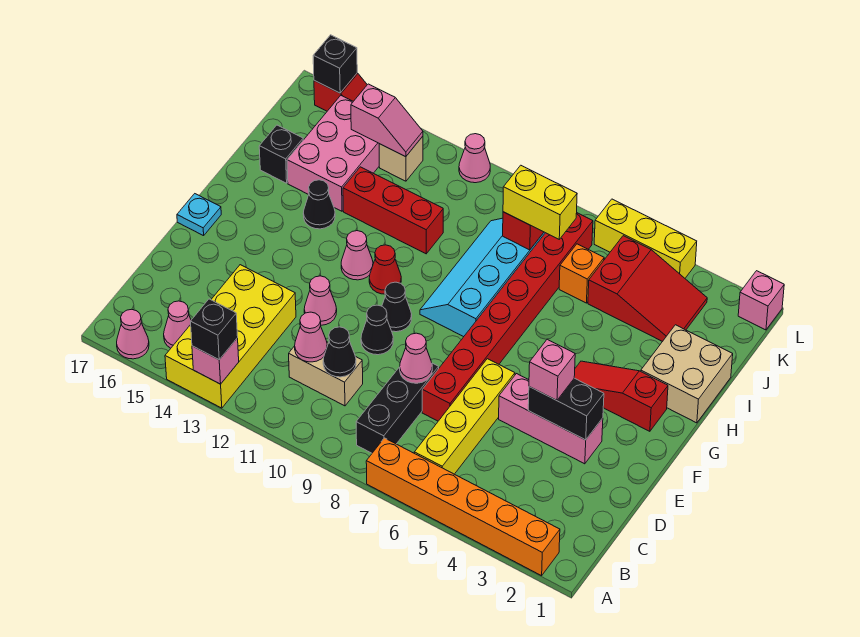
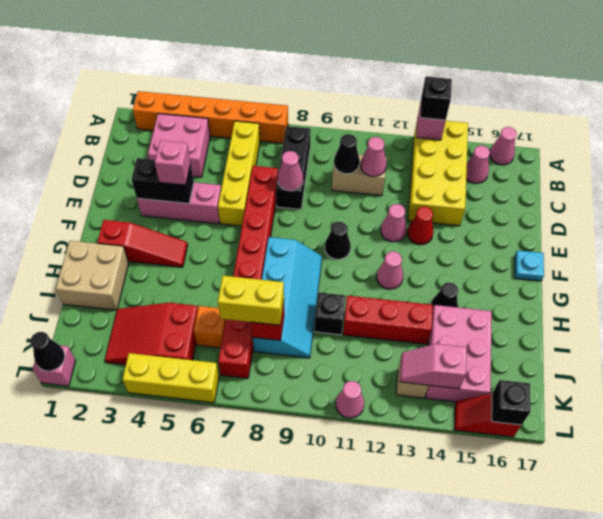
none -> pink 2x2 brick [148,114,210,177]
black 1x1 cone [361,305,393,355] -> black 1x1 cone moved to [30,332,65,371]
red 1x1 cone [369,245,401,294] -> red 1x1 cone moved to [407,207,433,245]
black 1x1 brick [259,125,303,183] -> black 1x1 brick moved to [314,292,346,335]

